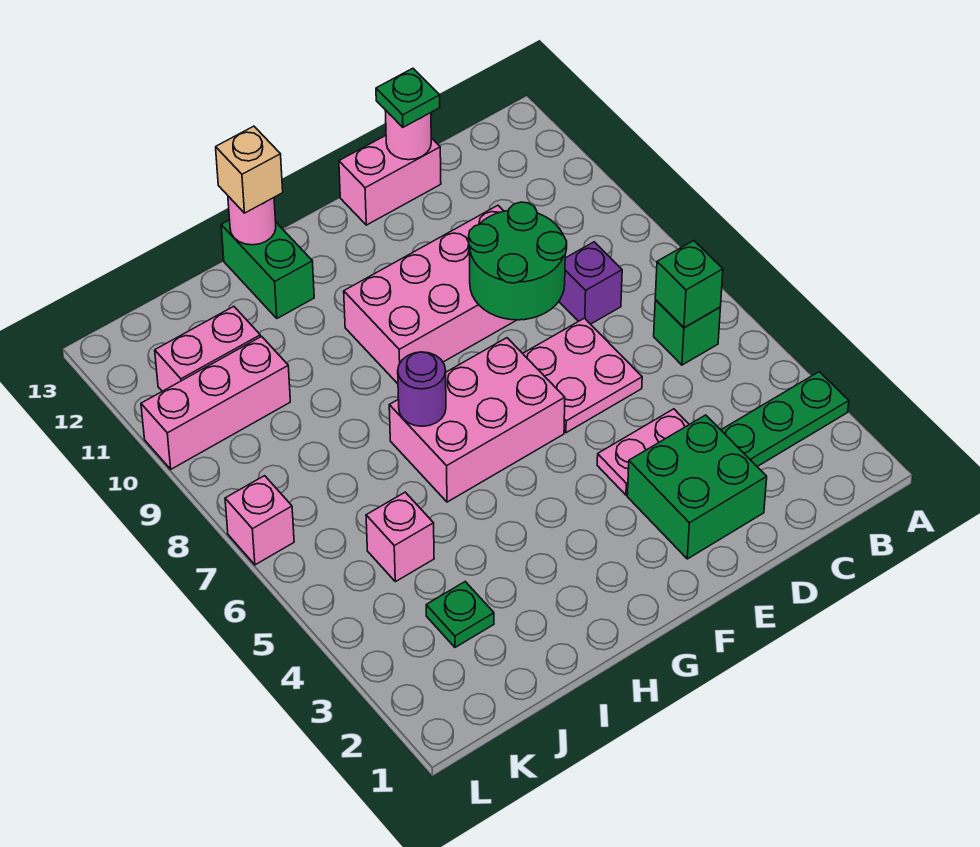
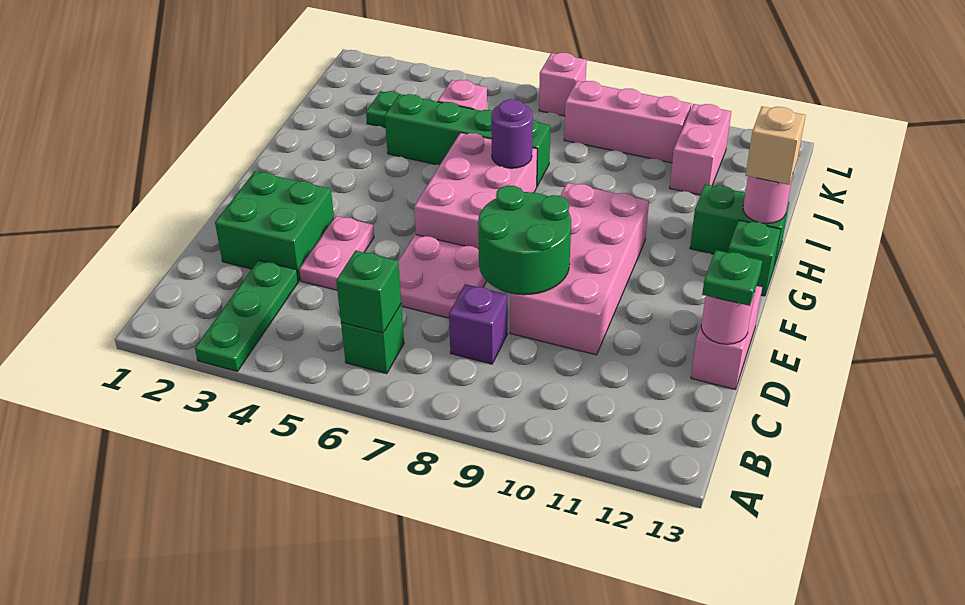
none -> green 1x1 brick [728,220,781,296]
none -> green 1x4 brick [385,94,550,186]
pink 1x3 brick [141,336,290,469] -> pink 1x3 brick turned to [564,81,691,163]

